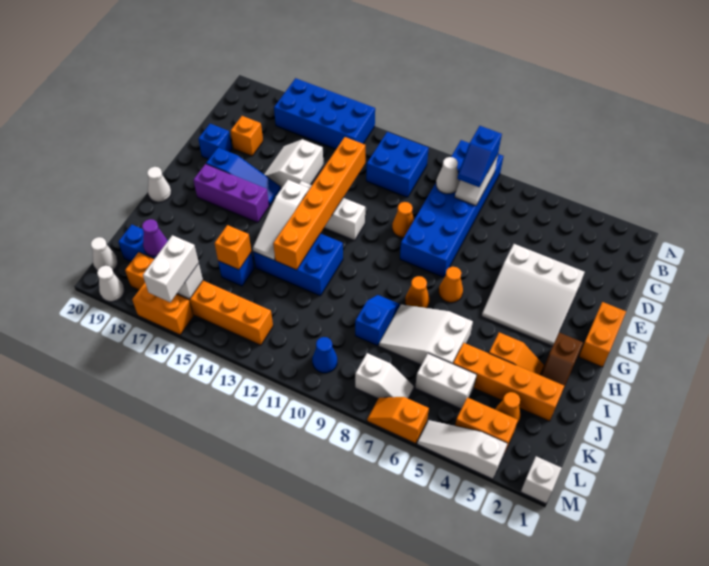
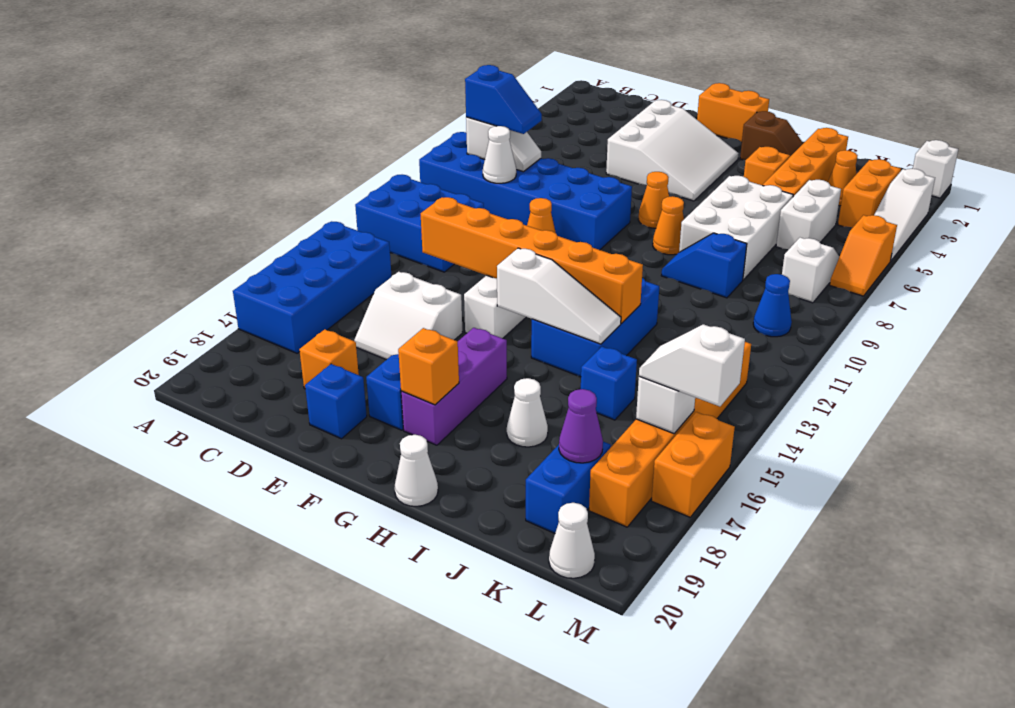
blue 2x2 brick [366,132,429,197] -> blue 2x3 brick [355,175,484,272]
white 2x3 slope [379,305,473,365] -> white 2x3 brick [679,176,793,280]
orange 1x1 brick [215,225,251,270] -> orange 1x1 brick moved to [398,328,459,405]
white 1x2 brick [143,235,199,302] -> white 1x2 slope [639,324,745,406]
white 1x1 cone [97,266,124,302] -> white 1x1 cone moved to [507,378,548,447]

